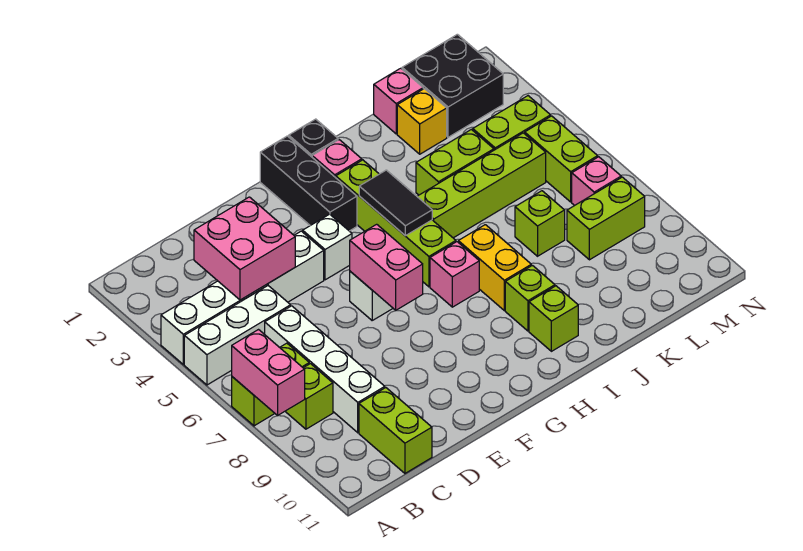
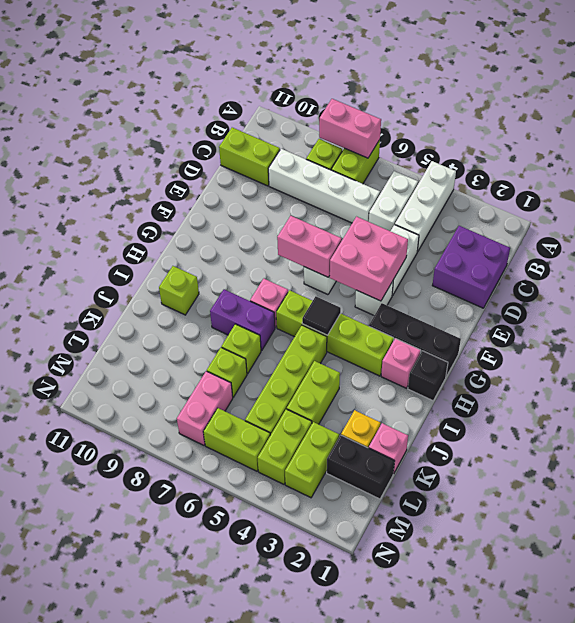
white 1x3 brick [184,286,291,385] -> white 1x2 brick [369,171,418,231]
none -> purple 2x2 brick [432,226,510,308]
pink 2x2 brick [194,197,295,300] -> pink 2x2 brick moved to [330,217,408,301]
black 1x2 tile [359,170,432,236] -> black 1x1 tile [302,296,341,335]
yellow 1x2 brick [458,225,531,311] -> purple 1x2 brick [210,289,275,351]
lime 1x1 brick [505,265,555,331] -> lime 1x1 brick moved to [222,324,261,374]
black 2x2 brick [402,34,503,137] -> black 1x2 brick [327,435,395,499]
lime 1x2 brick [567,177,645,260] -> lime 1x2 brick moved to [285,422,339,498]
pink 1x1 brick [572,157,621,206] -> pink 1x2 brick [177,371,233,445]

